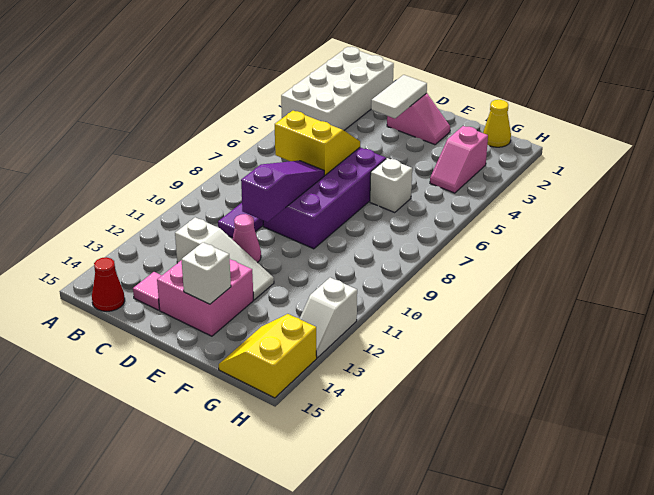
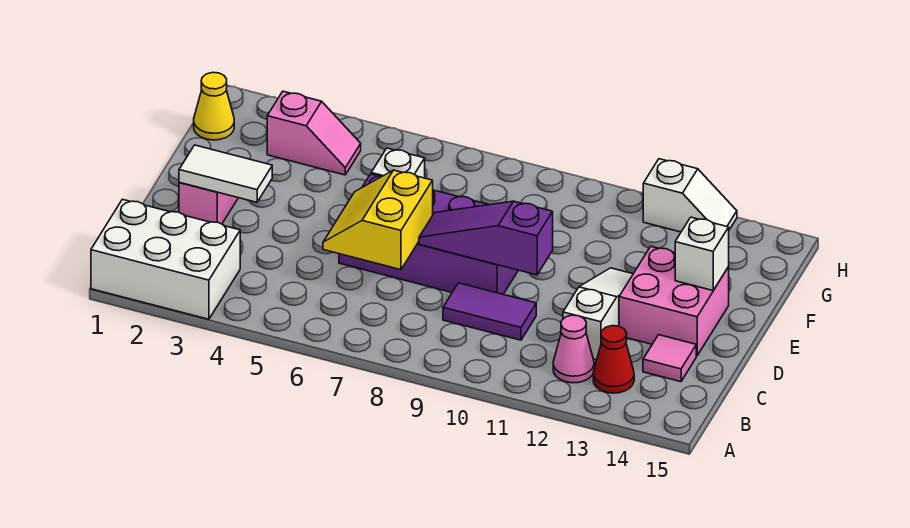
white 2x4 brick [281,47,394,130] -> white 2x3 brick [91,199,240,319]
red 1x1 cone [92,257,125,311] -> red 1x1 cone moved to [593,326,634,393]
pink 1x1 cone [232,214,261,263] -> pink 1x1 cone moved to [553,315,594,383]
yellow 2x2 slope [219,314,317,398] -> none

